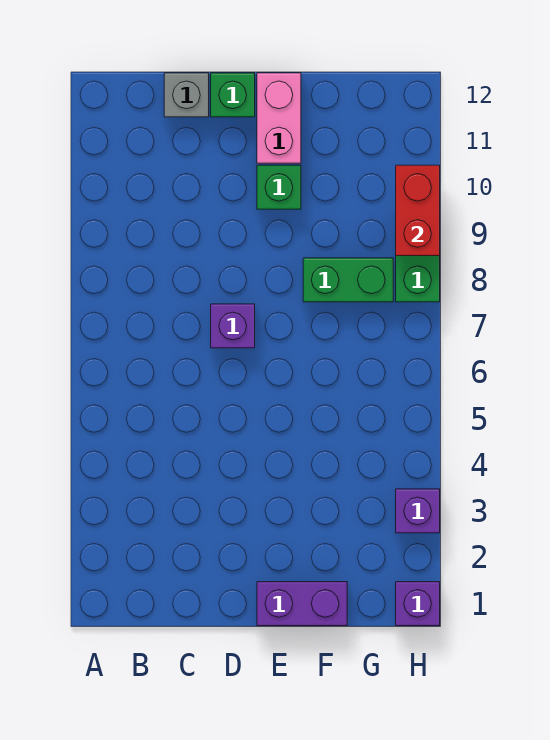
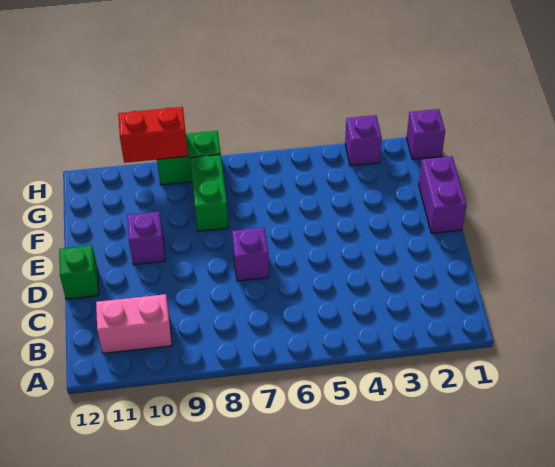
grey 1x1 brick [164,73,209,117] -> none
green 1x1 brick [257,165,301,209] -> purple 1x1 brick [127,212,165,265]
pink 1x2 brick [257,73,301,163] -> pink 1x2 brick moved to [96,294,172,353]

